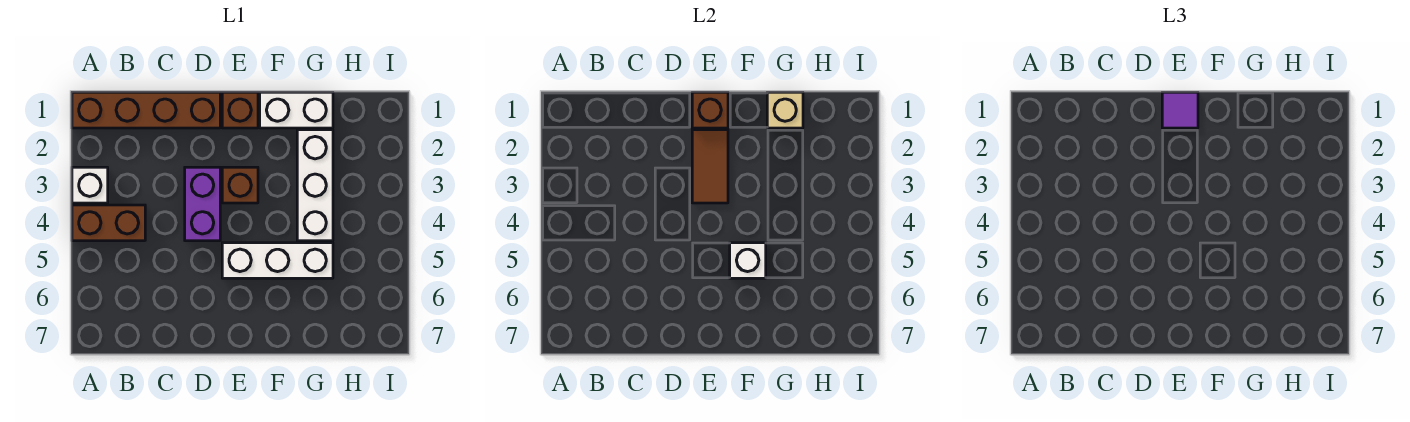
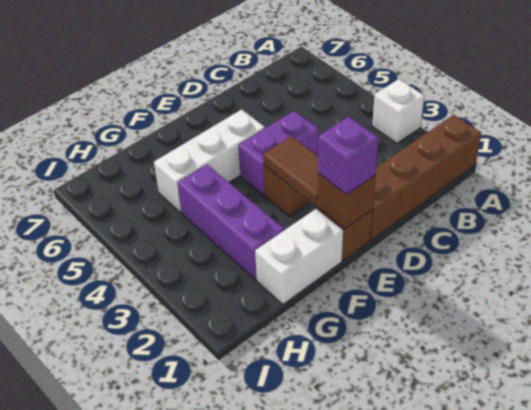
brown 1x2 brick [72,205,145,241] -> none
purple 1x2 brick [185,167,220,241] -> purple 1x2 brick turned to [239,111,318,195]
purple 1x1 tile [1162,92,1198,128] -> purple 1x1 brick [318,117,378,195]
white 1x1 brick [730,243,766,278] -> none
tan 1x1 brick [767,92,803,128] -> none
white 1x3 brick [297,130,333,241] -> purple 1x3 brick [178,165,284,280]

